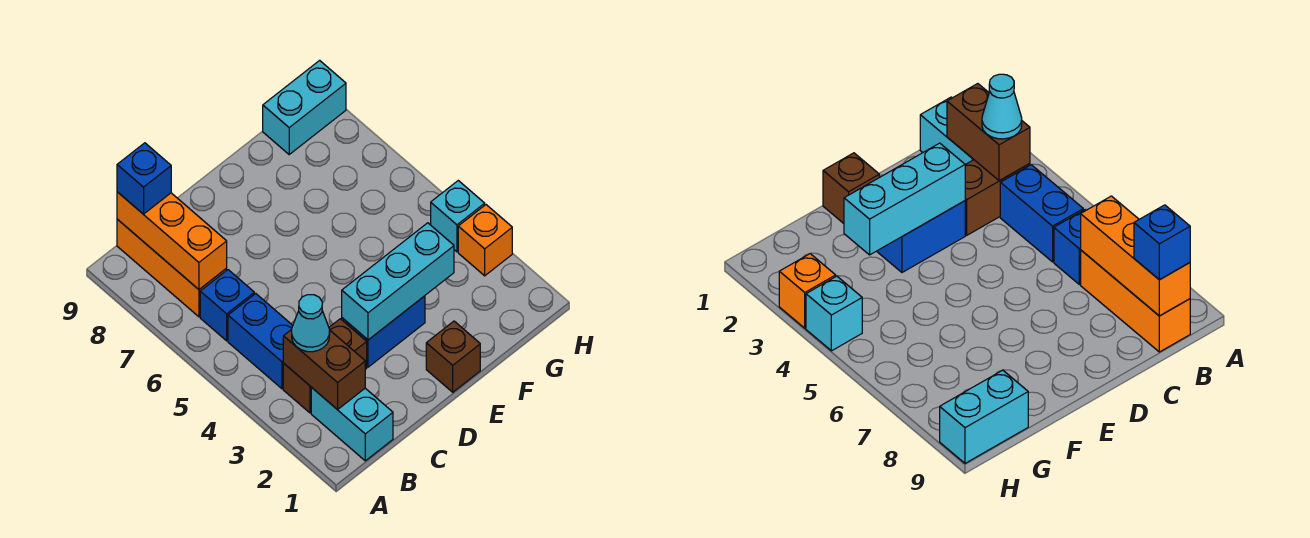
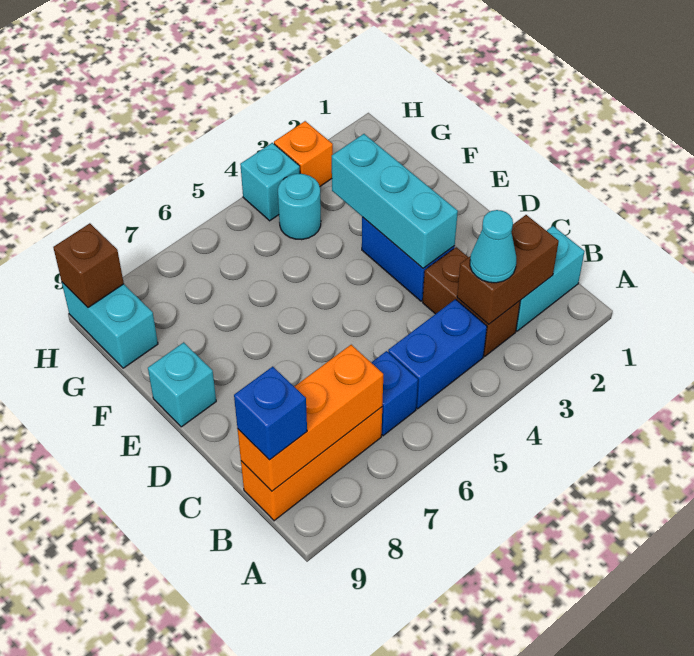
brown 1x1 brick [426,321,480,392] -> brown 1x1 brick moved to [53,223,124,308]
none -> cyan 1x1 brick [148,342,216,427]
none -> cyan 1x1 round brick [278,174,321,240]

